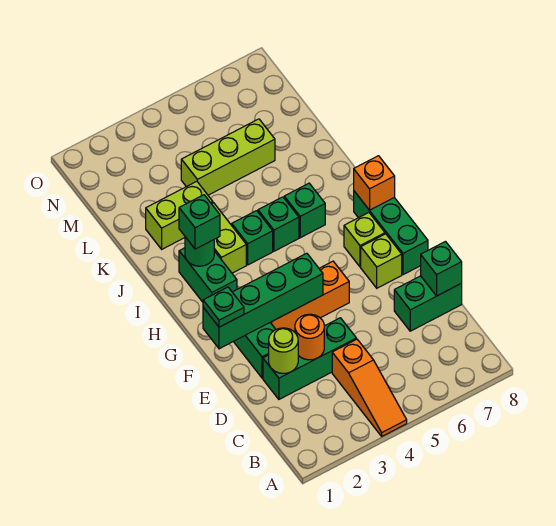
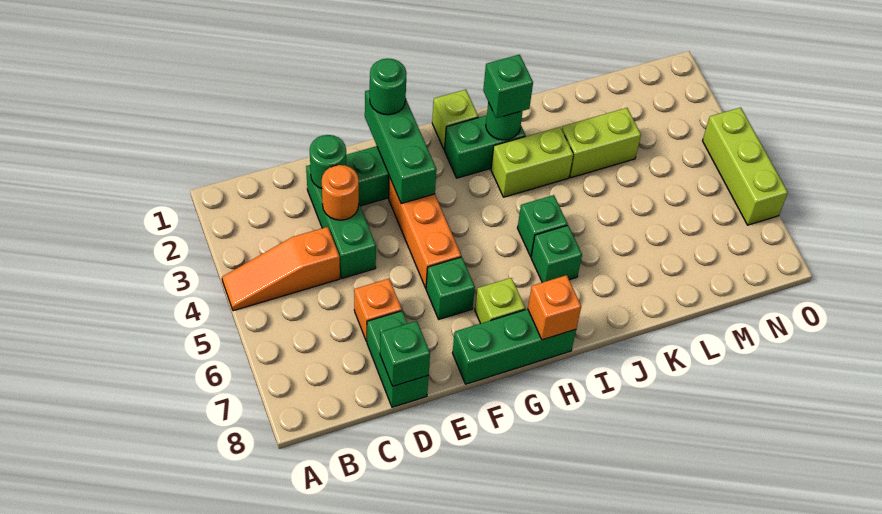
lime 1x1 round brick [269,328,298,373] -> green 1x1 round brick [310,135,346,189]
none -> orange 1x1 brick [354,279,402,342]
green 1x4 brick [203,253,323,349] -> green 1x3 brick [365,90,437,204]
green 1x1 plate [203,287,244,327] -> green 1x1 round brick [370,58,406,115]
lime 1x1 brick [361,234,402,288] -> lime 1x1 brick moved to [432,90,478,150]
green 1x1 brick [232,211,273,265] -> green 1x1 brick moved to [426,257,475,319]
lime 1x2 brick [146,181,213,249] -> lime 1x2 brick turned to [562,108,641,178]
lime 1x3 brick [181,119,275,195] -> lime 1x3 brick moved to [703,107,788,225]

